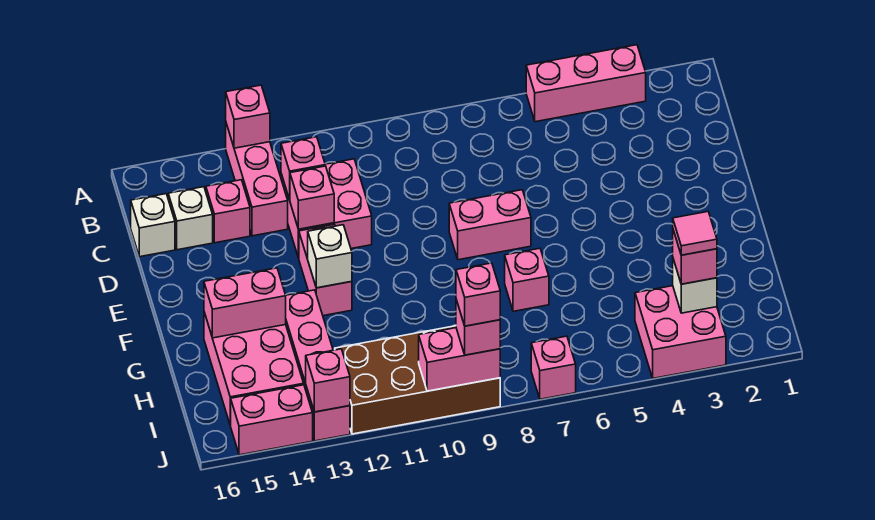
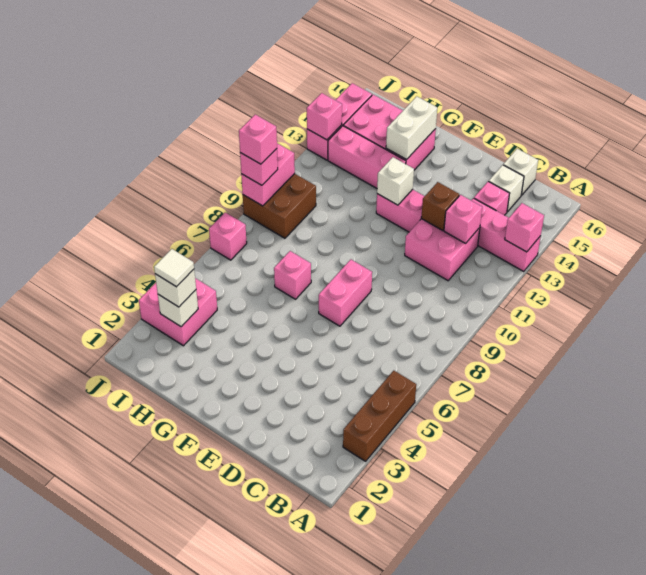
pink 1x3 brick [526,45,646,122] -> brown 1x3 brick [343,371,416,461]
pink 1x1 brick [290,166,334,229] -> brown 1x1 brick [421,182,459,231]
pink 1x2 brick [204,268,286,338] -> white 1x2 brick [386,96,437,160]
pink 1x1 brick [673,230,717,284] -> white 1x1 brick [155,269,196,307]
pink 1x1 tile [673,212,717,255] -> white 1x1 tile [154,249,194,287]
brown 2x4 brick [335,326,500,434] -> brown 2x2 brick [243,174,316,238]

